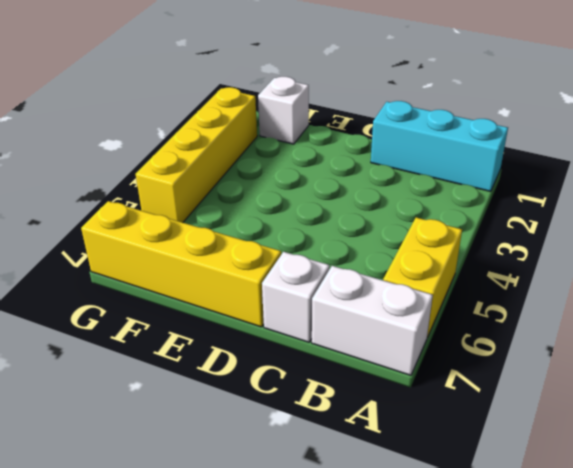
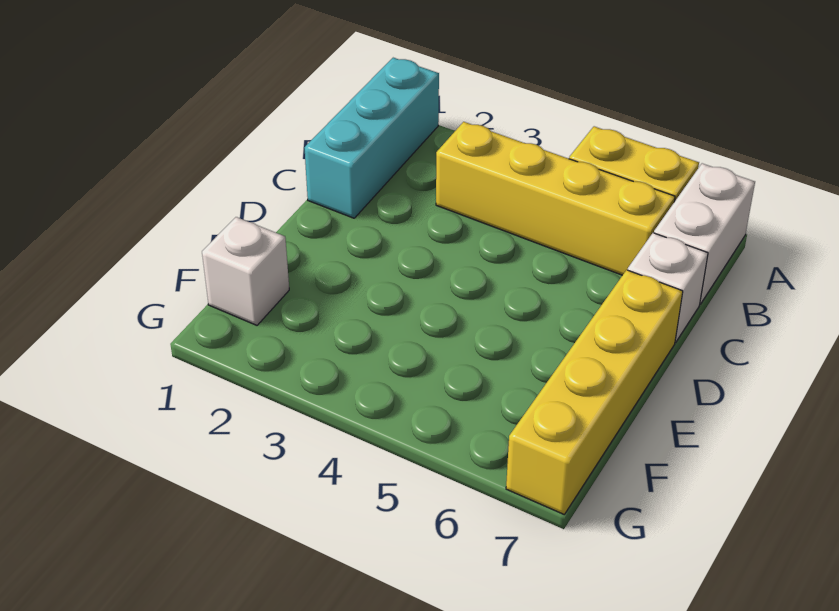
yellow 1x4 brick [136,87,257,222] -> yellow 1x4 brick moved to [436,122,675,275]

